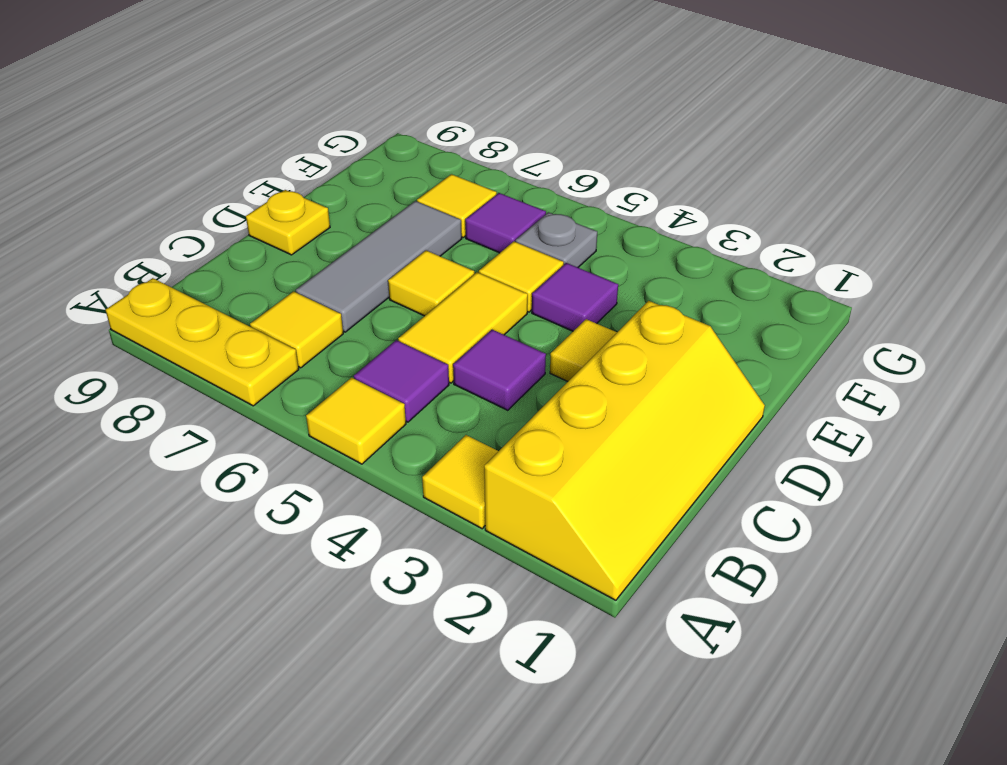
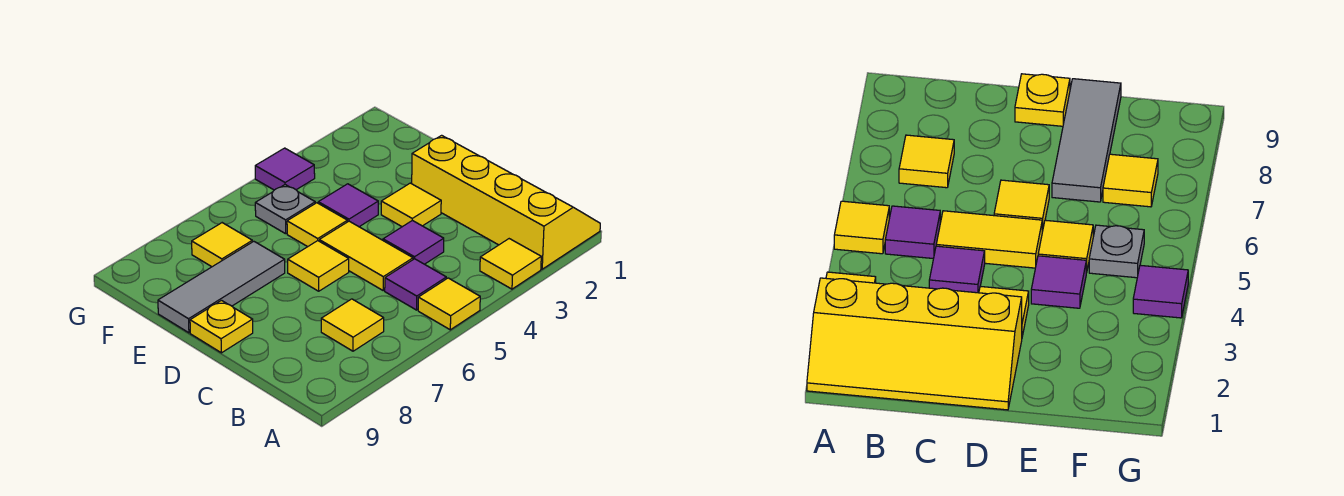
yellow 1x3 plate [106,278,299,406] -> none
grey 1x3 tile [296,201,462,332] -> grey 1x3 tile turned to [158,241,285,333]
purple 1x1 tile [465,193,546,253] -> purple 1x1 tile moved to [255,148,315,190]

